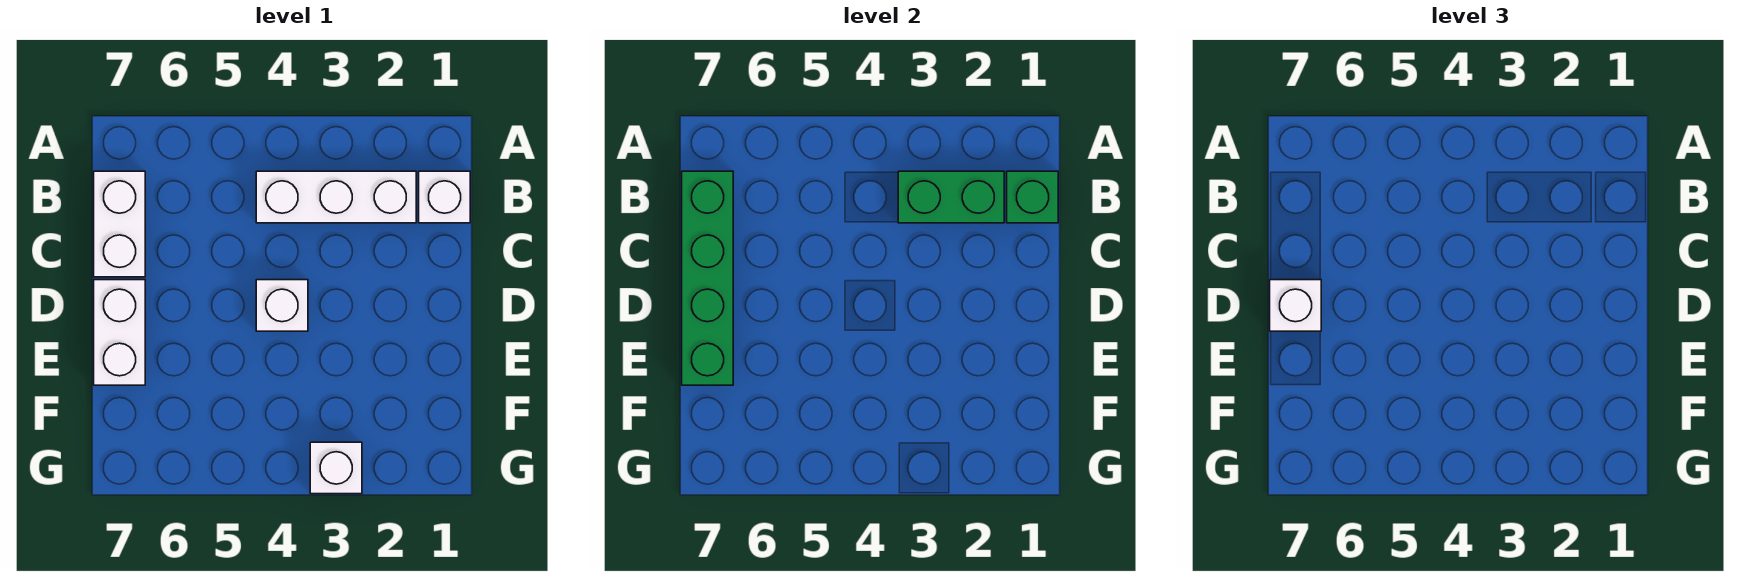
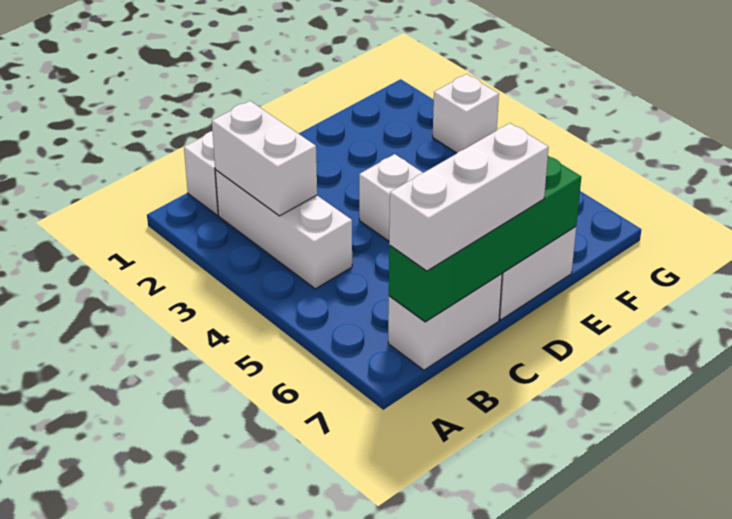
green 1x1 brick [1007,171,1058,223] -> none
green 1x2 brick [898,171,1004,223] -> white 1x2 brick [212,101,317,216]
white 1x1 brick [1270,280,1321,331] -> white 1x3 brick [389,123,549,271]

